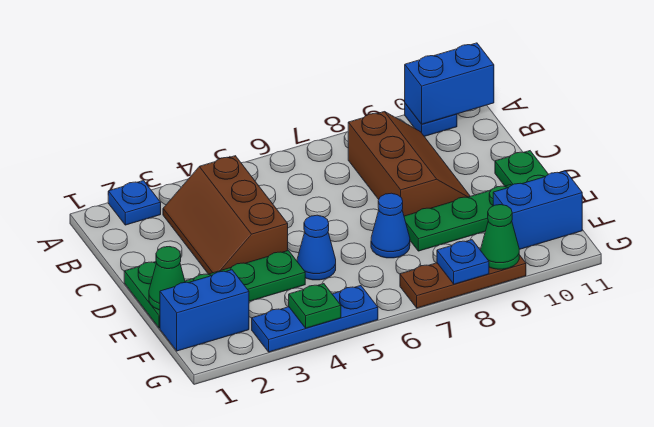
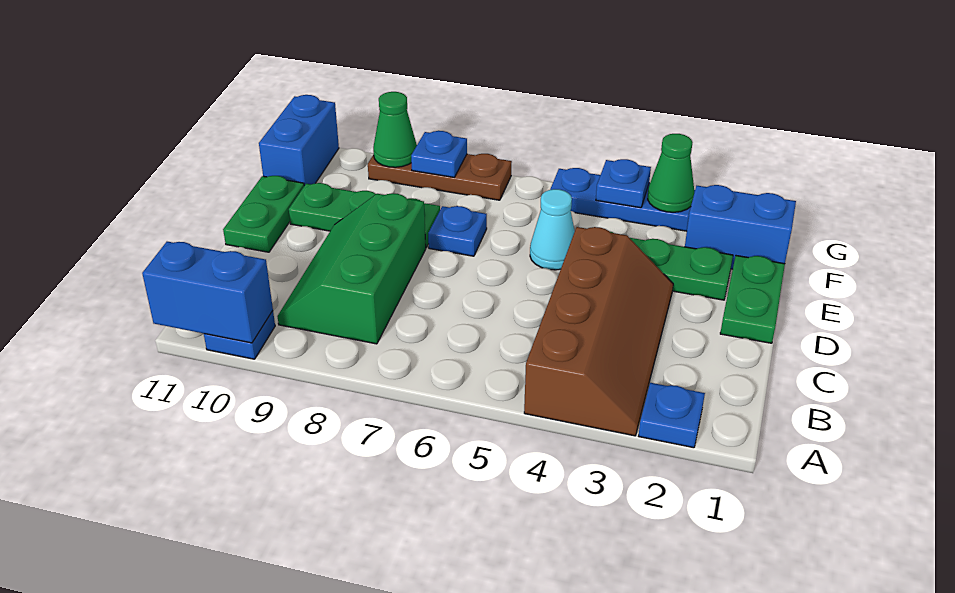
brown 2x3 slope [163,156,288,274] -> brown 2x4 slope [524,227,673,436]
brown 2x3 slope [348,112,470,216] -> green 2x3 slope [277,193,426,344]
green 1x1 cone [149,247,185,310] -> green 1x1 cone moved to [648,134,694,212]
blue 1x1 cone [297,215,336,280] -> cyan 1x1 cone [530,189,575,270]
blue 1x1 cone [371,193,410,258] -> blue 1x1 plate [428,206,487,256]
blue 1x2 brick [493,171,582,250] -> blue 1x2 brick turned to [259,95,339,186]
green 1x1 plate [289,284,341,328] -> blue 1x1 plate [596,159,651,208]

